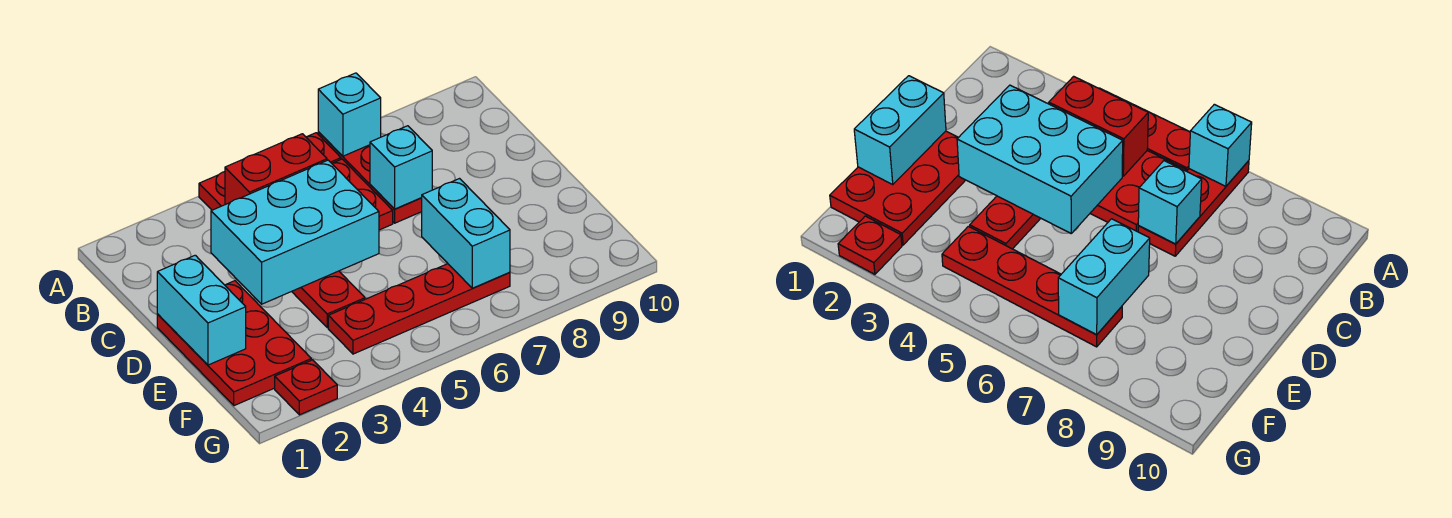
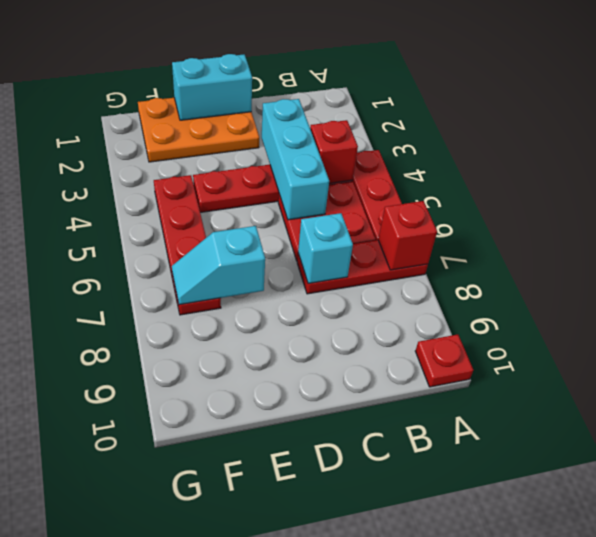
cyan 1x1 brick [318,73,381,156] -> red 1x1 brick [378,201,437,270]
red 1x2 brick [225,134,327,205] -> red 1x1 brick [310,120,358,183]
cyan 2x3 brick [211,160,379,304] -> cyan 1x3 brick [262,99,329,220]
red 2x3 plate [157,281,311,406] -> orange 2x3 plate [138,98,259,162]
cyan 1x2 brick [422,179,510,288] -> cyan 1x2 slope [172,226,265,305]
red 1x1 plate [275,360,337,415] -> red 1x1 plate moved to [415,335,473,387]

